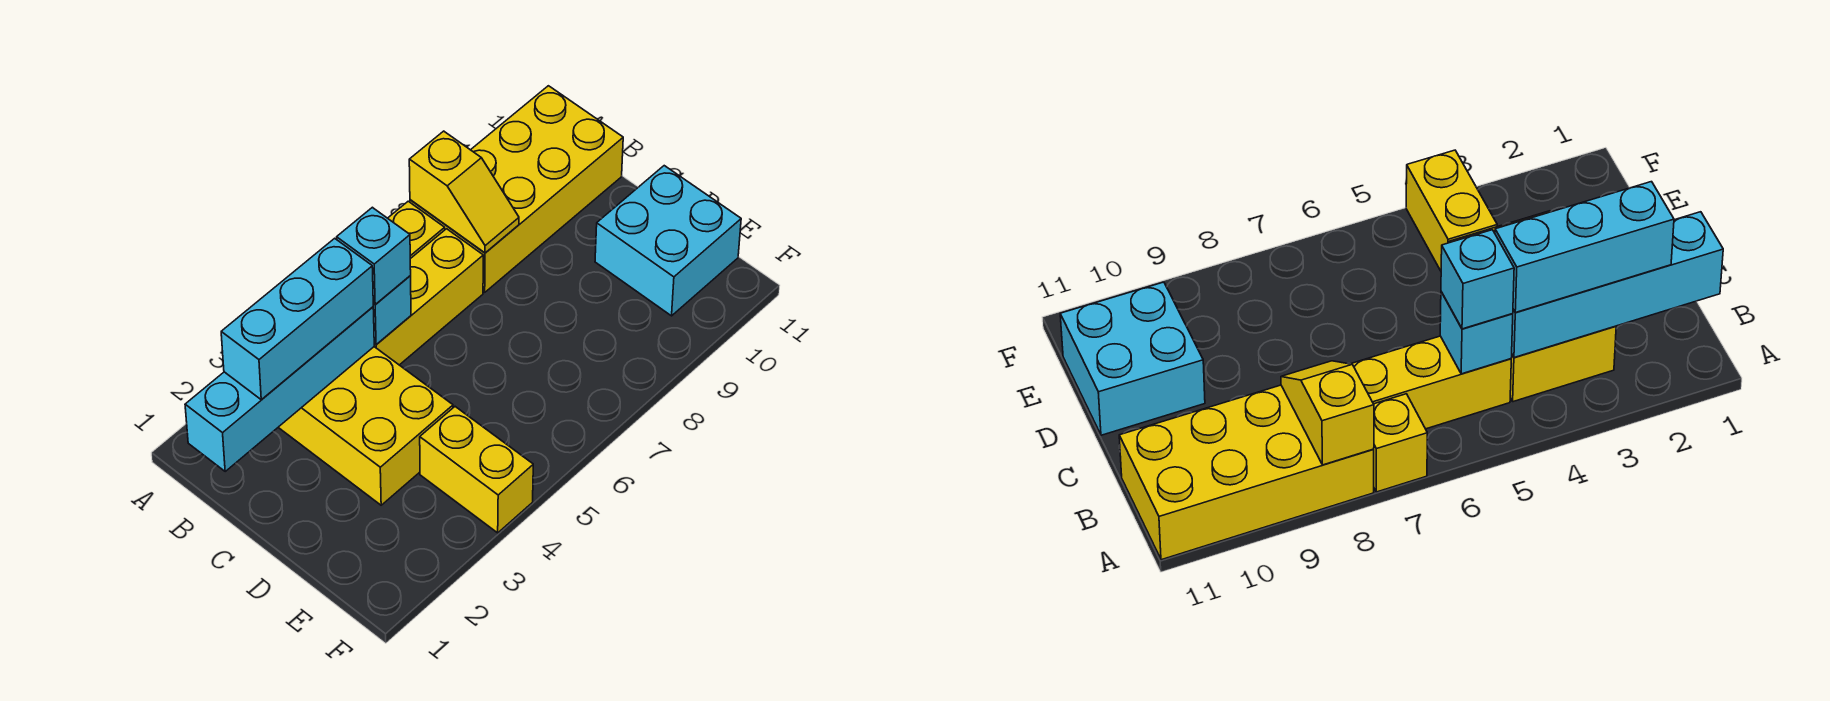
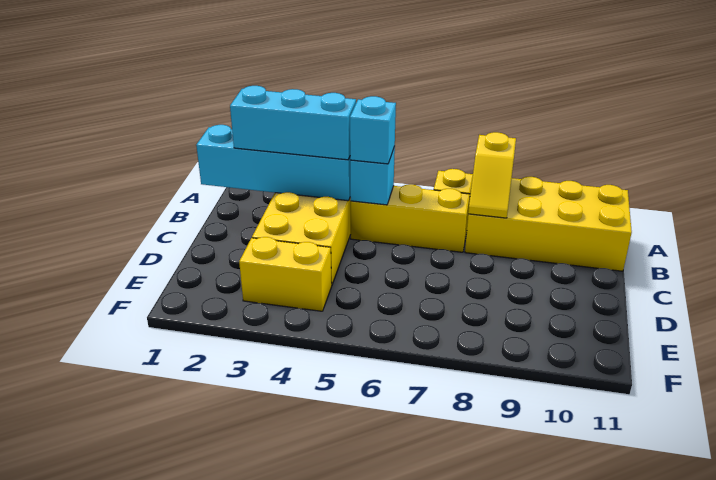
cyan 2x2 brick [595,166,741,316] -> none
yellow 1x2 brick [420,407,533,533] -> yellow 1x2 brick turned to [239,237,332,311]

